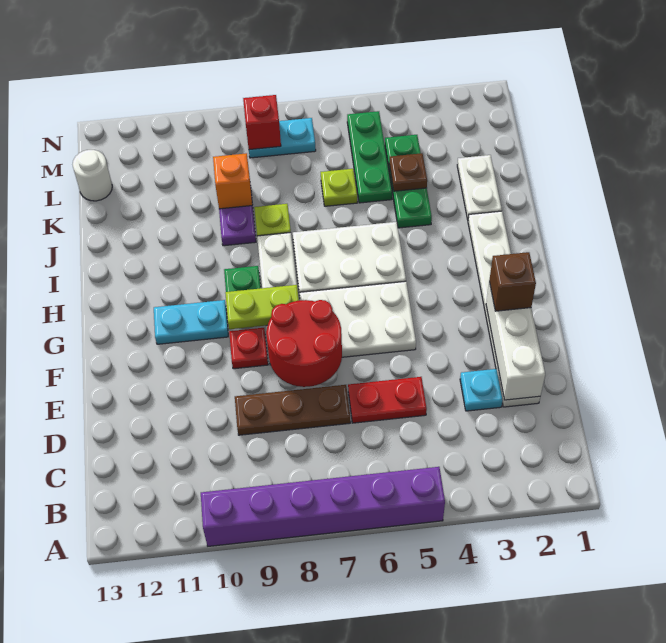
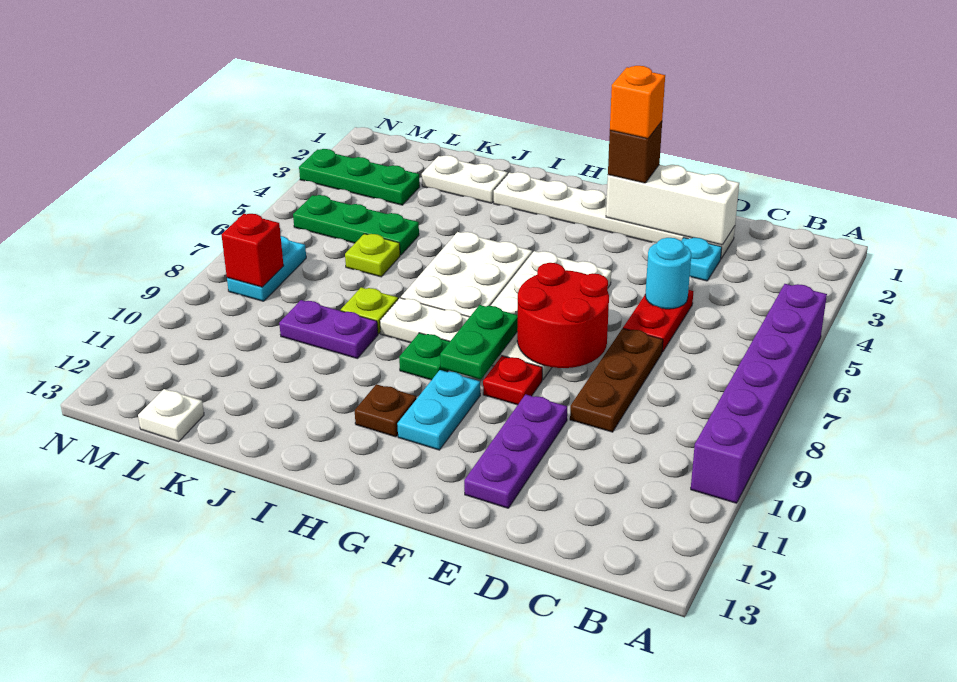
none -> cyan 1x1 round brick [645,238,691,309]
none -> purple 1x3 plate [464,394,567,508]
lime 1x2 plate [225,285,299,329] -> green 1x2 plate [440,305,518,379]
green 1x3 plate [385,135,432,228] -> green 1x3 plate moved to [299,149,420,205]
brown 1x1 plate [389,153,427,191] -> brown 1x1 plate moved to [355,384,417,437]
orange 1x1 brick [213,153,252,209] -> orange 1x1 brick moved to [610,66,665,139]
white 1x1 round brick [73,150,112,201] -> white 1x1 plate [138,389,204,442]

